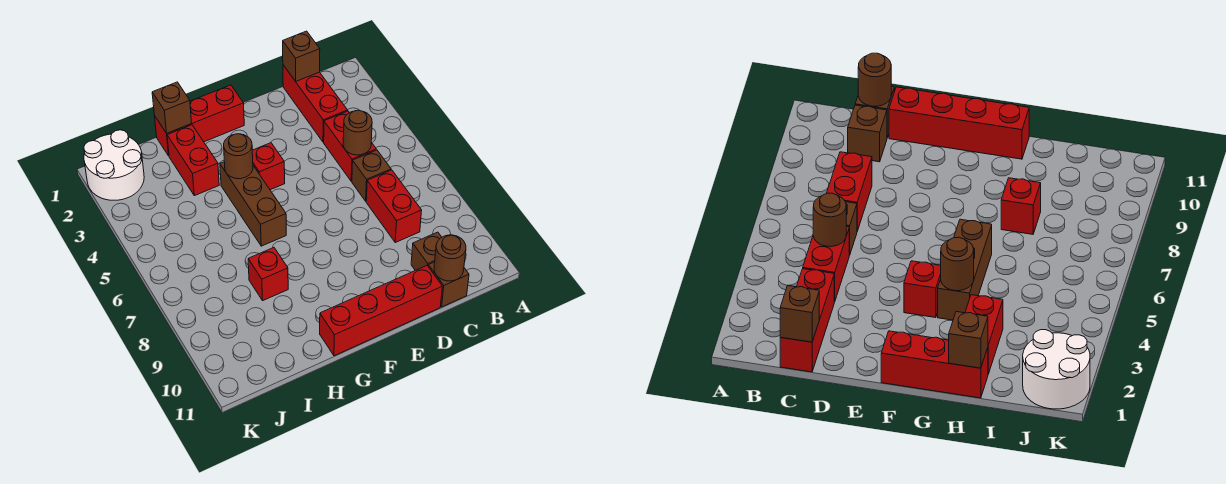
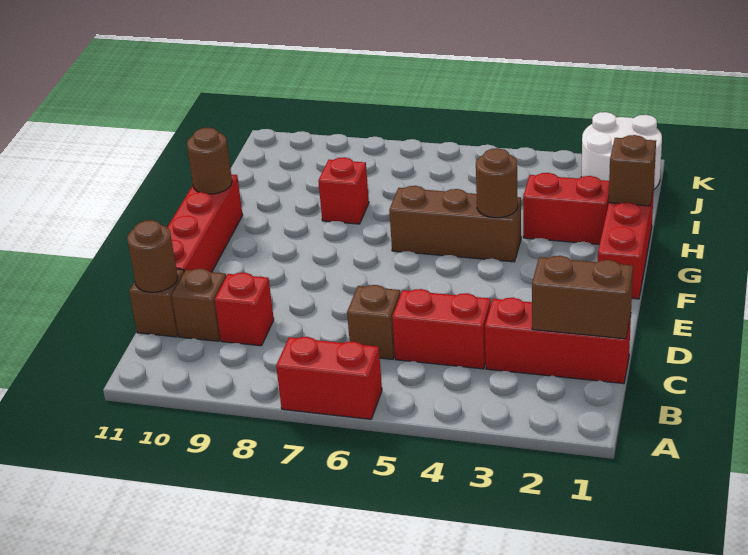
brown 1x1 brick [283,31,320,81] -> brown 1x2 brick [532,256,633,339]
brown 1x1 round brick [343,110,372,155] -> brown 1x1 round brick moved to [187,128,232,194]
red 1x2 brick [366,170,422,242] -> red 1x2 brick moved to [276,337,382,419]
red 1x1 brick [252,143,285,190] -> red 1x1 brick moved to [215,273,274,346]

